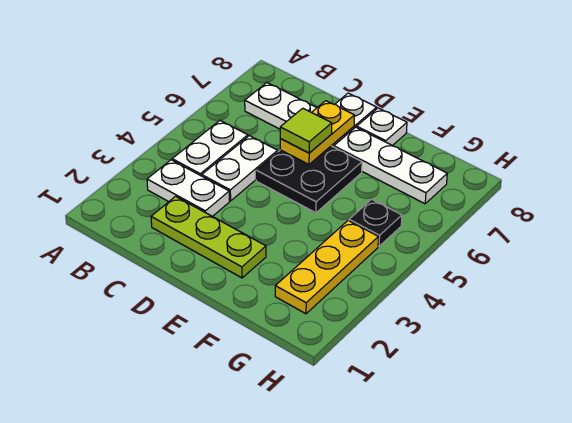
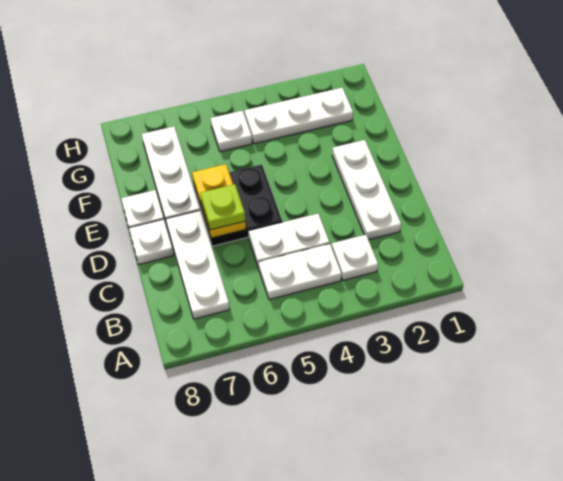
white 1x2 plate [147,160,229,216] -> white 1x1 plate [332,235,378,280]
lime 1x3 plate [151,196,266,278] -> white 1x3 plate [332,140,401,240]
yellow 1x2 plate [280,101,355,164] -> yellow 1x2 plate turned to [192,164,246,238]
lime 1x1 tile [280,108,332,153] -> lime 1x1 plate [200,184,245,230]
yellow 1x3 plate [275,221,378,314] -> white 1x3 plate [244,88,353,144]
black 1x1 plate [349,199,402,246] -> white 1x1 plate [211,111,252,152]

